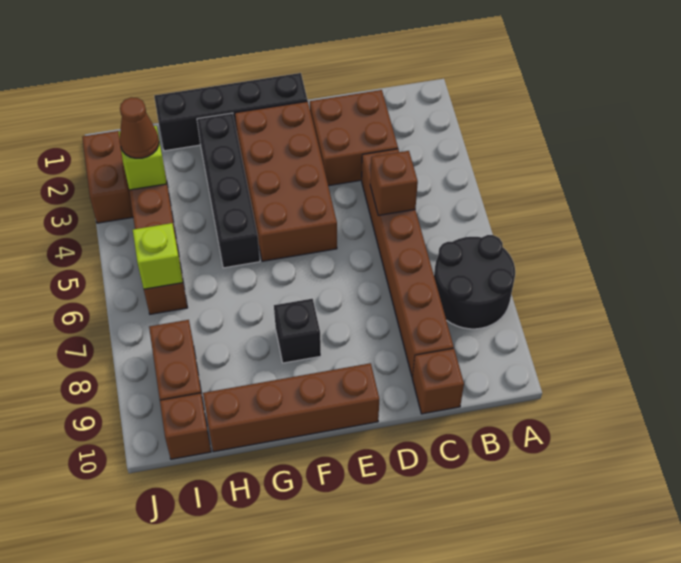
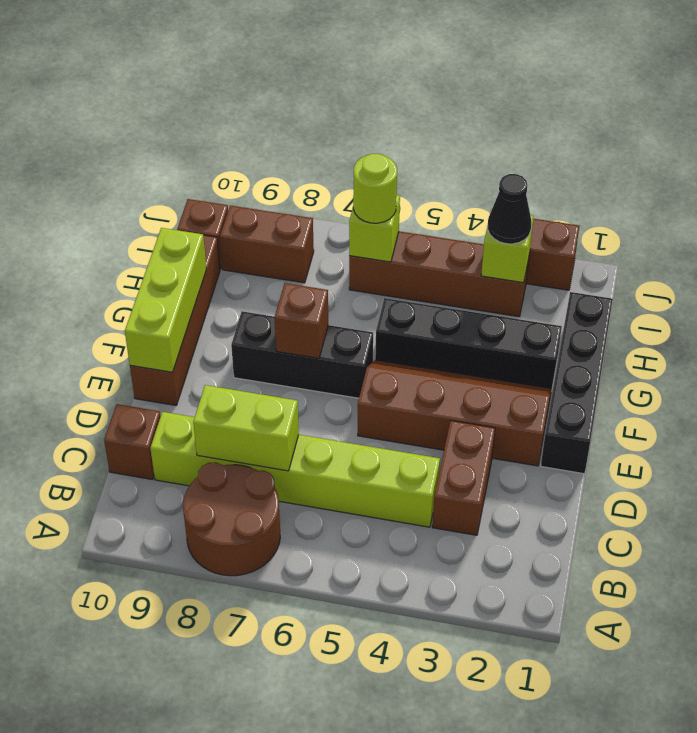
black 2x2 round brick [434,235,515,329] -> brown 2x2 round brick [183,462,280,576]
brown 2x2 brick [310,90,398,186] -> brown 1x2 brick [432,421,495,535]
brown 1x6 brick [362,149,454,377] -> lime 1x6 brick [150,412,440,527]
brown 1x1 brick [370,151,418,215] -> brown 1x1 brick moved to [275,283,328,358]
none -> lime 1x2 brick [193,385,299,471]
brown 2x4 brick [235,101,337,261] -> brown 2x4 slope [358,360,552,466]
none -> lime 1x3 brick [125,228,206,372]
black 1x1 brick [274,299,321,363] -> black 1x3 brick [231,311,373,398]
brown 1x1 cone [120,97,159,158] -> black 1x1 cone [488,174,531,244]
none -> lime 1x1 round brick [353,154,397,223]

